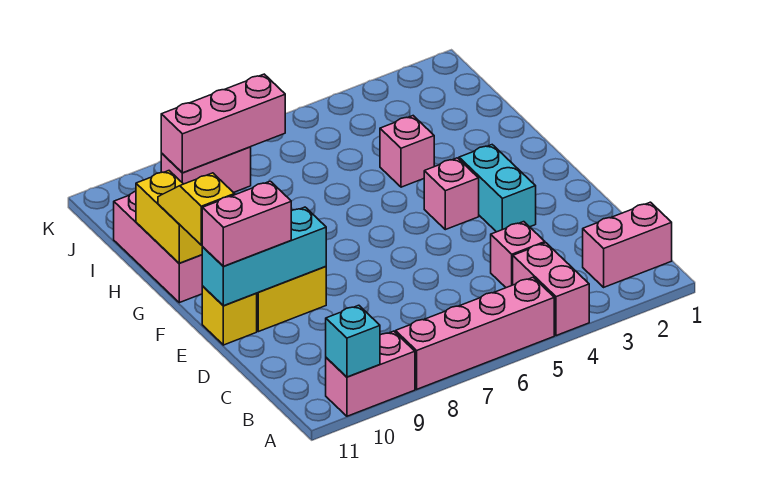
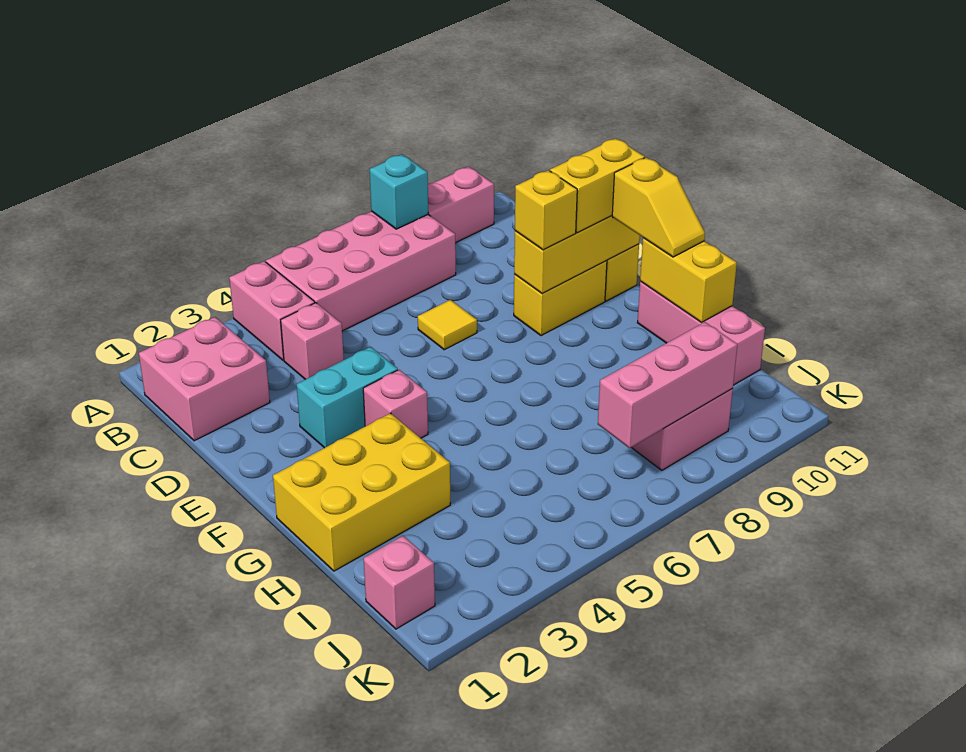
pink 1x4 brick [396,277,554,389] -> pink 2x4 brick [266,211,456,331]
cyan 1x1 brick [326,305,380,377] -> cyan 1x1 brick moved to [370,154,428,229]
pink 1x2 brick [583,202,672,287] -> pink 2x2 brick [139,317,270,441]
none -> yellow 1x1 tile [418,300,477,350]
cyan 1x2 brick [459,145,536,232] -> cyan 1x2 brick turned to [297,347,398,448]
cyan 1x3 brick [202,207,326,306] -> yellow 1x3 brick [514,216,640,293]
none -> yellow 1x1 brick [515,170,577,250]
pink 1x2 brick [202,181,291,267] -> yellow 1x2 brick [550,138,645,233]
none -> yellow 2x3 brick [273,413,450,571]
pink 1x1 brick [380,116,434,187] -> pink 1x1 brick moved to [364,536,435,629]

